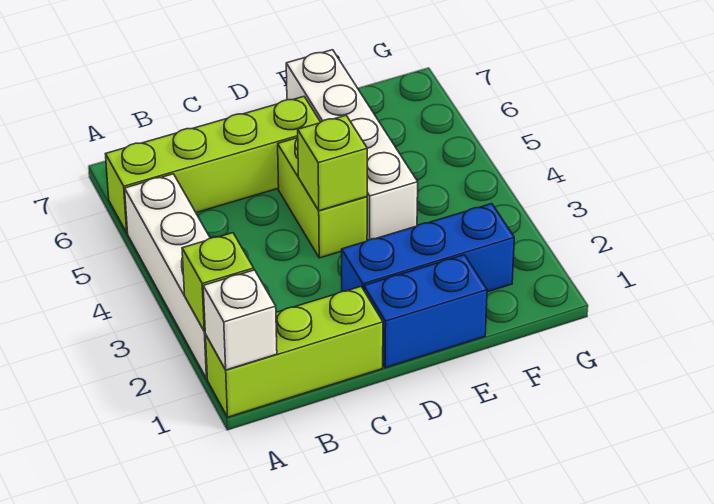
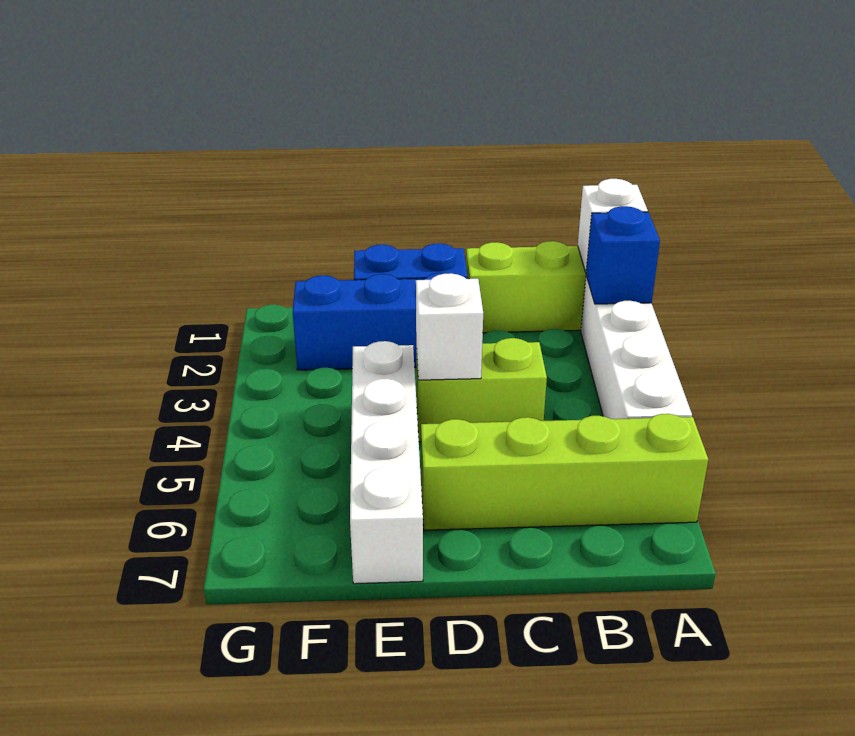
lime 1x1 brick [182,233,254,332] -> blue 1x1 brick [586,206,660,304]
lime 1x2 brick [278,138,367,258] -> lime 1x2 brick turned to [416,338,547,442]
lime 1x1 brick [298,115,367,211] -> white 1x1 brick [416,273,483,380]

